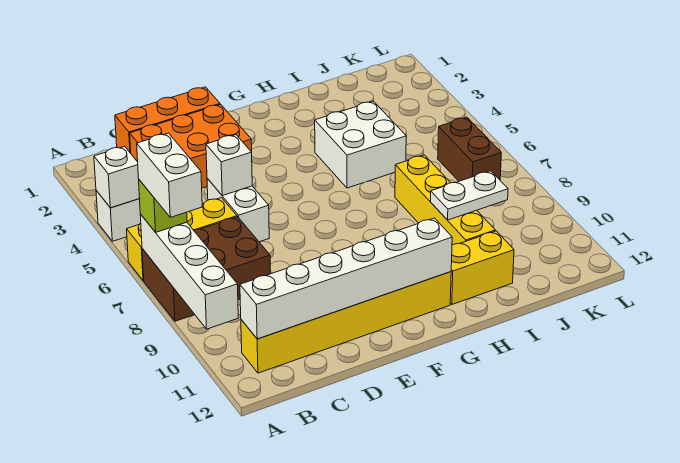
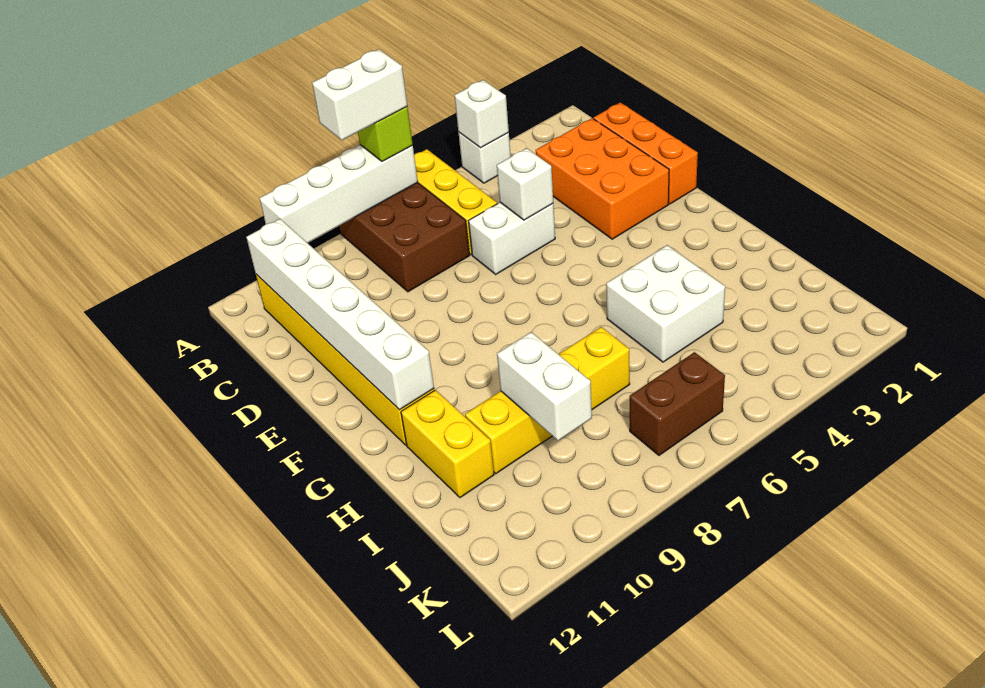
white 1x2 plate [431,171,508,220] -> white 1x2 brick [497,332,592,441]

